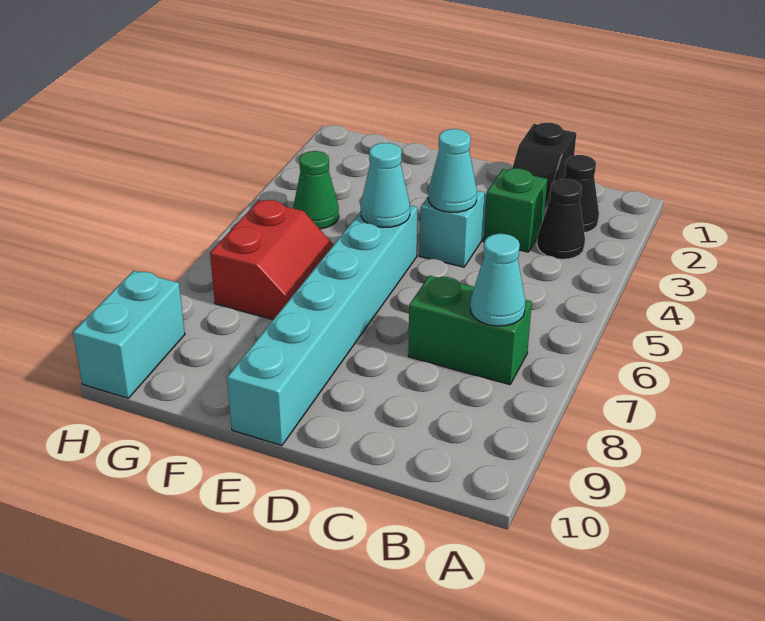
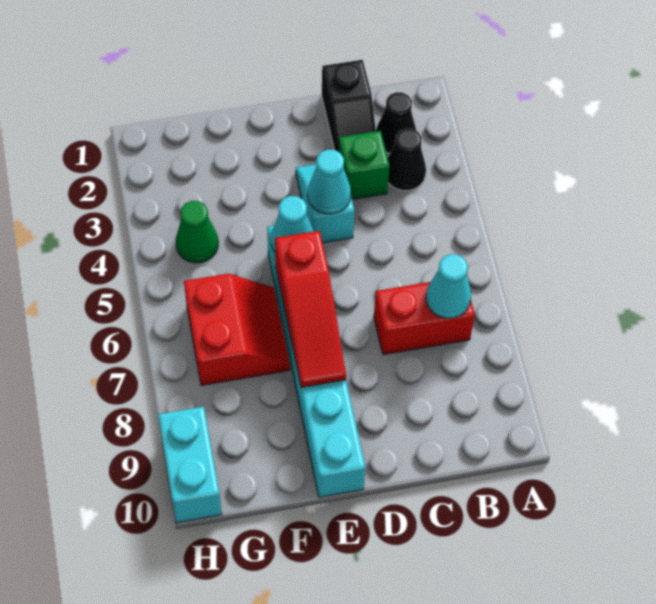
green 1x2 brick [408,276,532,385] -> red 1x2 brick [374,282,475,355]
none -> red 1x3 slope [275,231,346,387]

